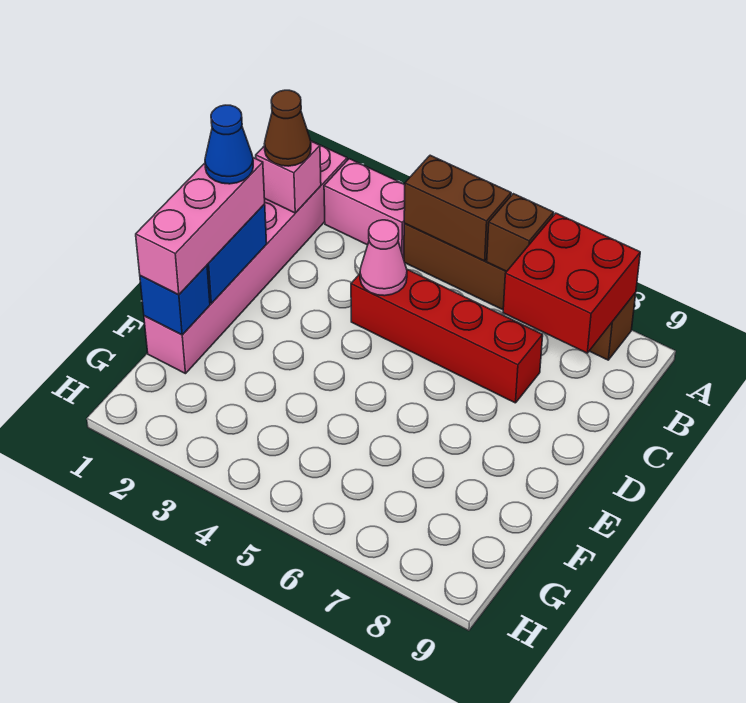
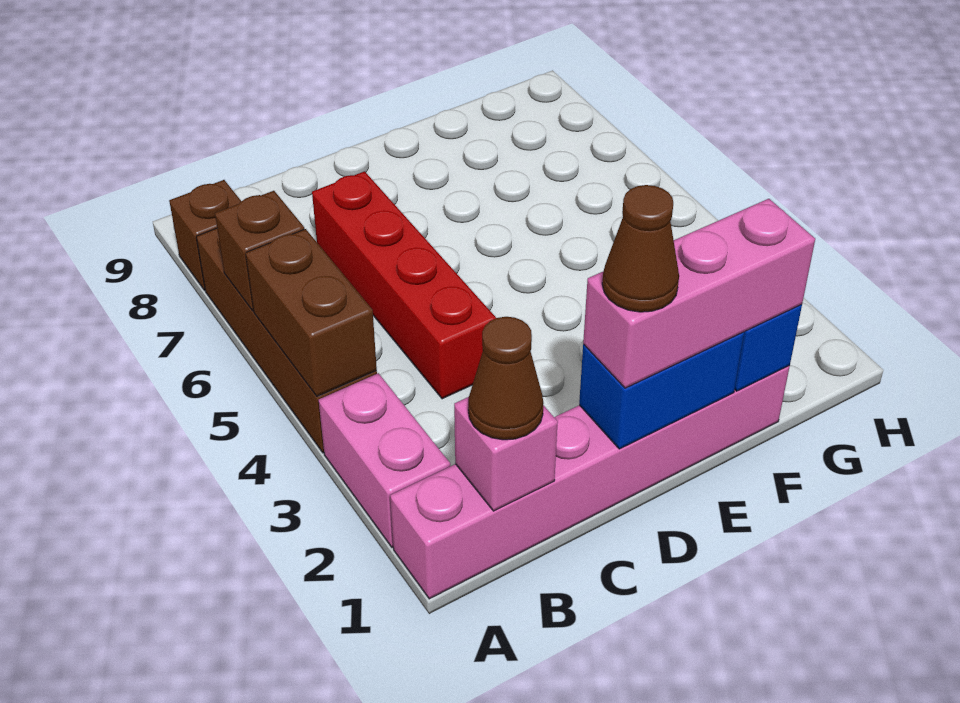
red 2x2 brick [503,213,640,353] -> none
pink 1x1 cone [360,220,407,296] -> none
blue 1x1 cone [205,105,253,184] -> brown 1x1 cone [602,185,679,312]

